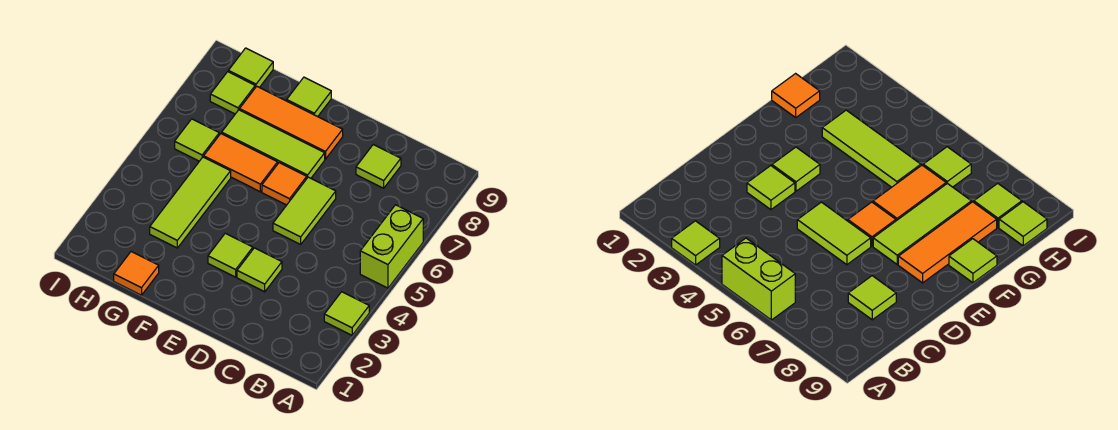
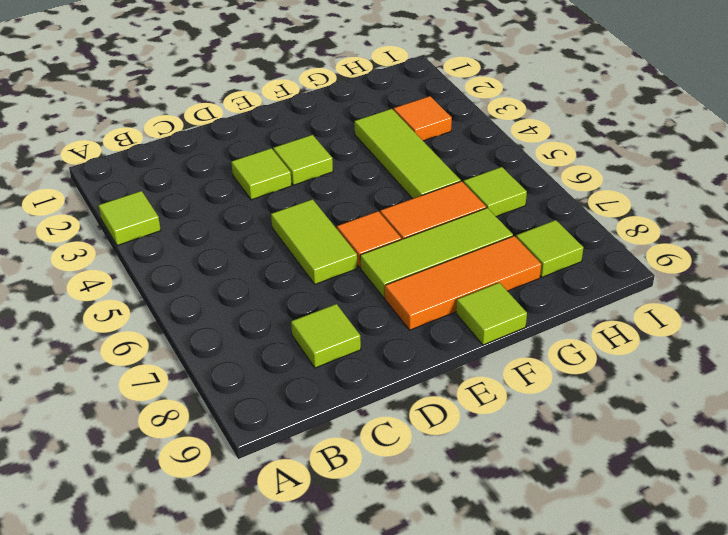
lime 1x2 brick [360,205,423,288] -> none
orange 1x1 tile [114,252,159,295] -> orange 1x1 tile moved to [394,96,452,141]
lime 1x1 tile [228,48,273,88] -> none

